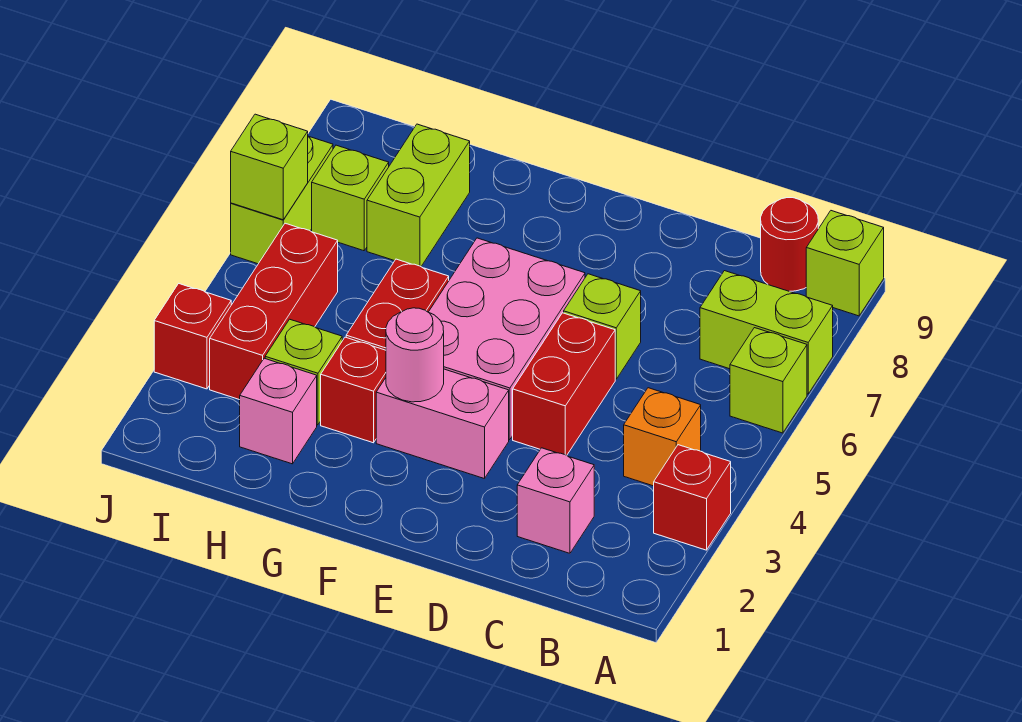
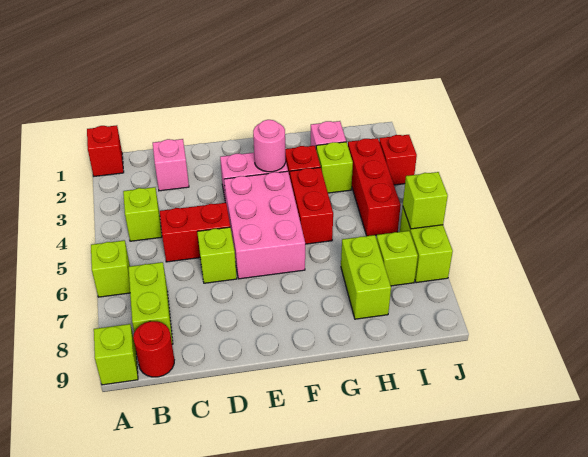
red 1x1 brick [654,445,731,550] -> red 1x1 brick moved to [87,125,124,176]
lime 1x2 brick [700,271,833,394] -> lime 1x2 brick turned to [128,262,173,344]
orange 1x1 brick [624,388,701,486] -> lime 1x1 brick [123,187,162,241]
red 1x2 brick [513,313,615,455] -> red 1x2 brick turned to [160,202,230,262]

